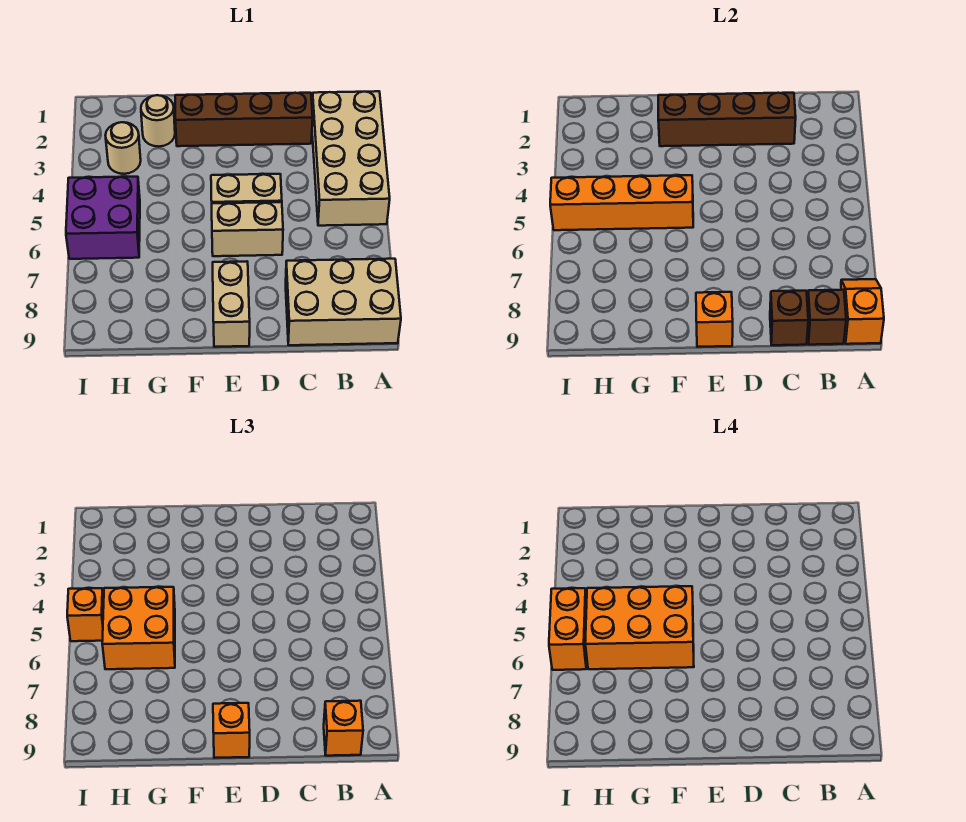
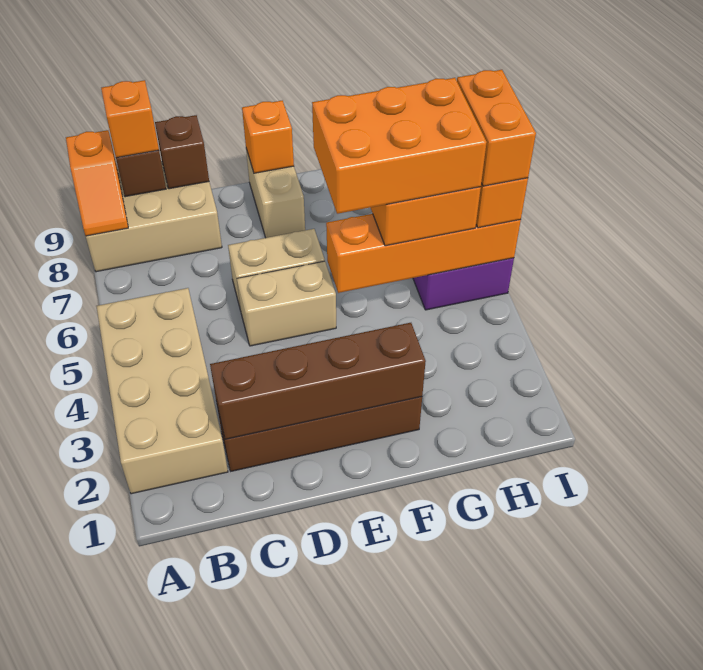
orange 1x1 brick [213,703,250,758] -> none
tan 1x1 round brick [141,95,175,147] -> none
tan 1x1 round brick [105,122,141,174] -> none

